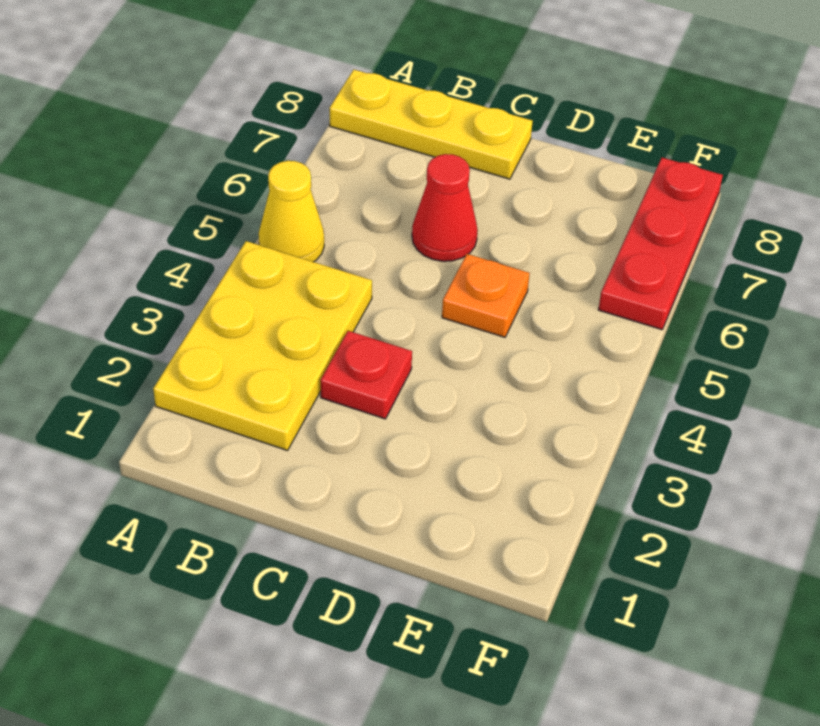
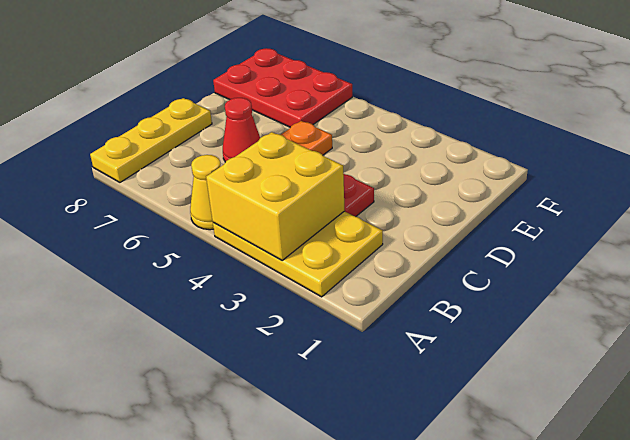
none -> yellow 2x2 brick [206,132,345,260]
red 1x3 plate [598,158,723,330] -> red 2x3 plate [213,48,352,127]

